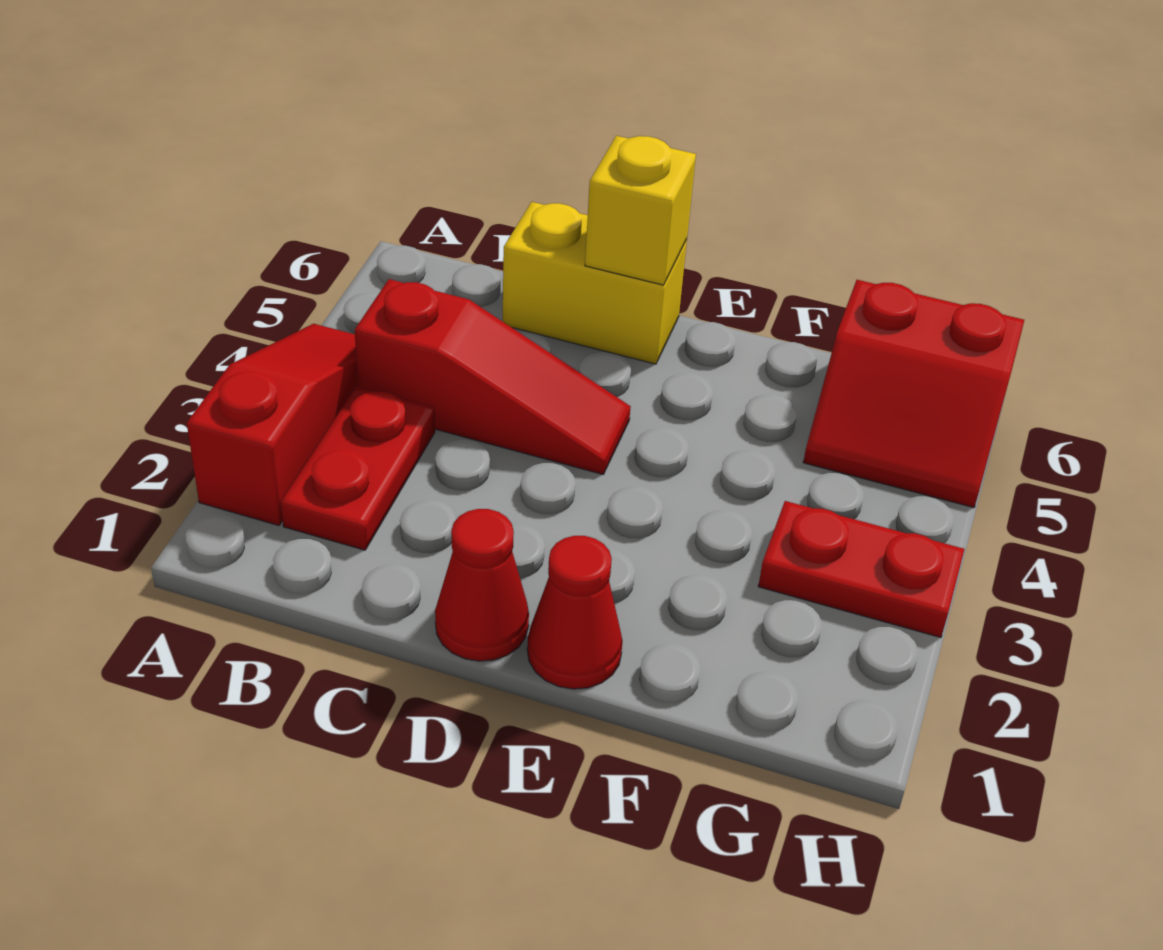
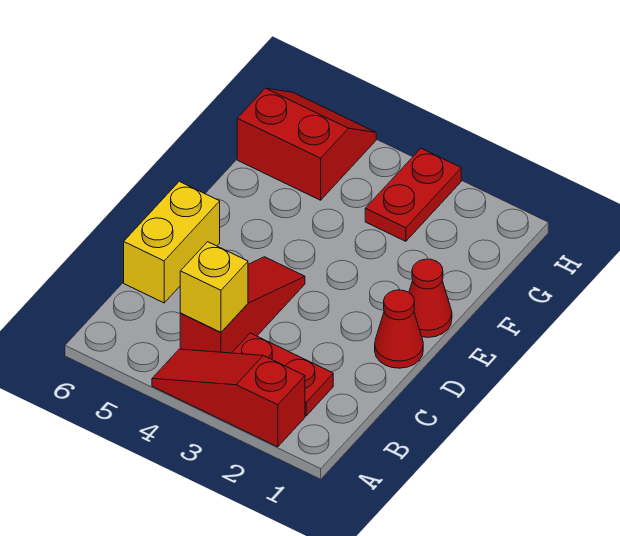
yellow 1x1 brick [585,136,696,285] -> yellow 1x1 brick moved to [180,242,248,332]
red 2x2 slope [803,280,1024,508] -> red 2x2 slope turned to [237,88,376,200]

